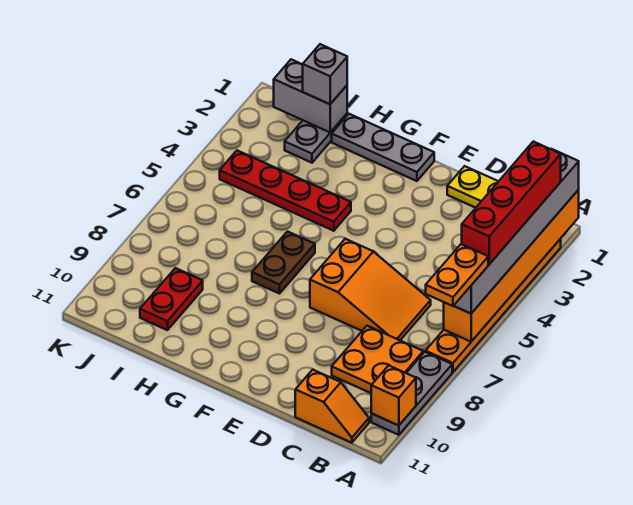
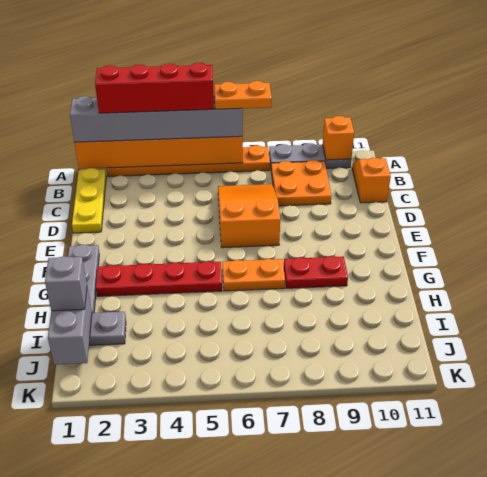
red 1x4 plate [220,151,351,231] -> red 1x4 plate turned to [96,261,222,296]
brown 1x2 plate [252,232,315,294] -> orange 1x2 plate [222,259,285,291]
red 1x2 plate [140,268,203,330] -> red 1x2 plate moved to [284,256,348,288]

